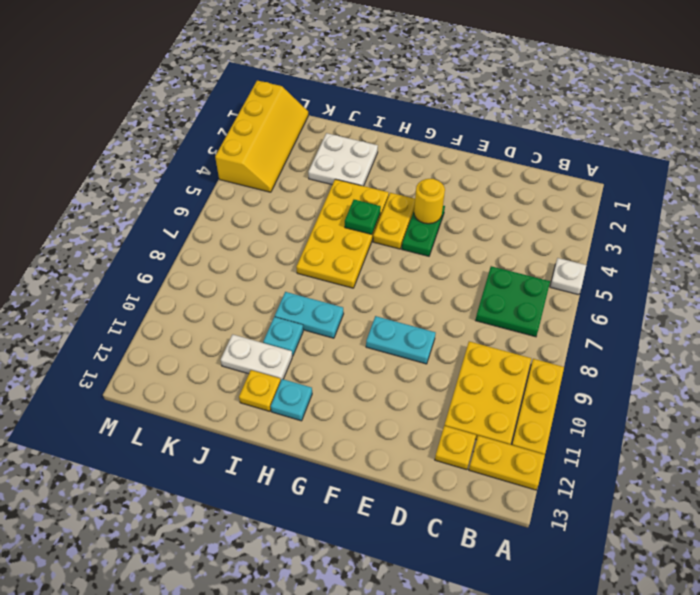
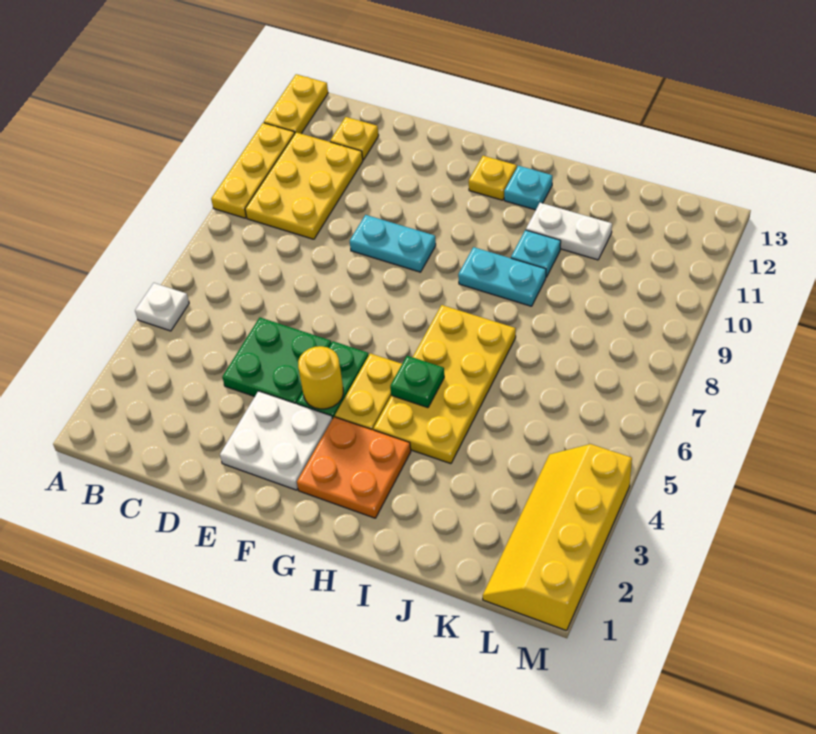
yellow 1x2 plate [469,435,545,490] -> yellow 1x2 plate turned to [264,74,328,134]
green 2x2 plate [475,266,550,337] -> green 2x2 plate moved to [222,318,331,404]
none -> orange 2x2 plate [297,417,411,518]
white 2x2 plate [308,133,378,186] -> white 2x2 plate moved to [220,391,332,490]
yellow 1x1 plate [239,370,281,411] -> yellow 1x1 plate moved to [469,156,517,200]

